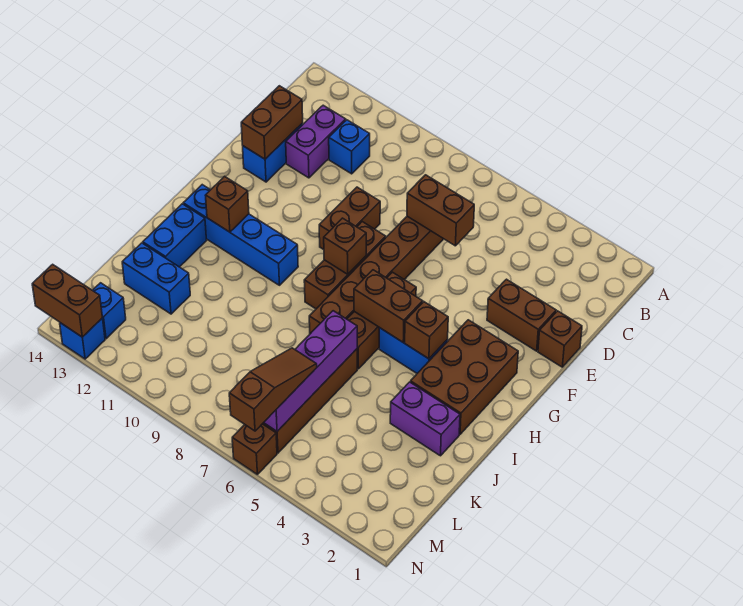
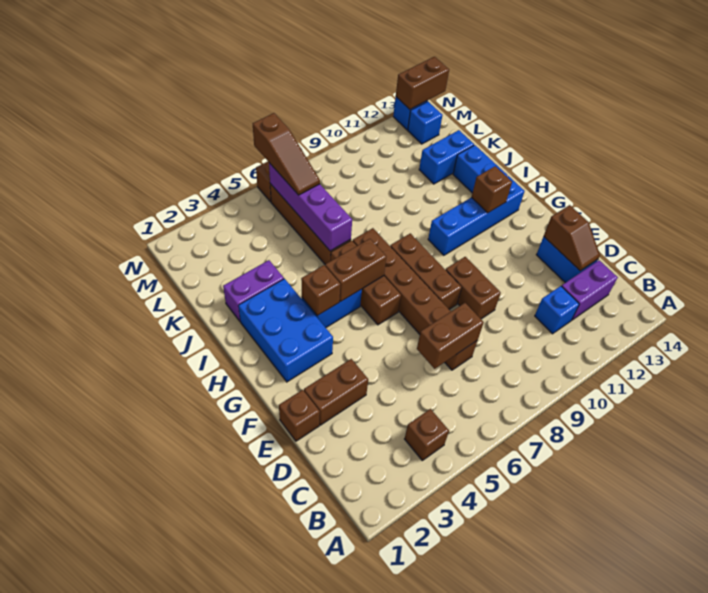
purple 1x2 brick [286,105,346,178] -> purple 1x2 brick turned to [562,260,618,320]
brown 1x2 brick [241,86,303,159] -> brown 1x2 slope [544,205,600,271]
brown 2x3 brick [410,320,518,434] -> blue 2x3 brick [238,279,333,382]
brown 1x1 brick [324,218,366,274] -> brown 1x1 brick moved to [405,409,449,460]

